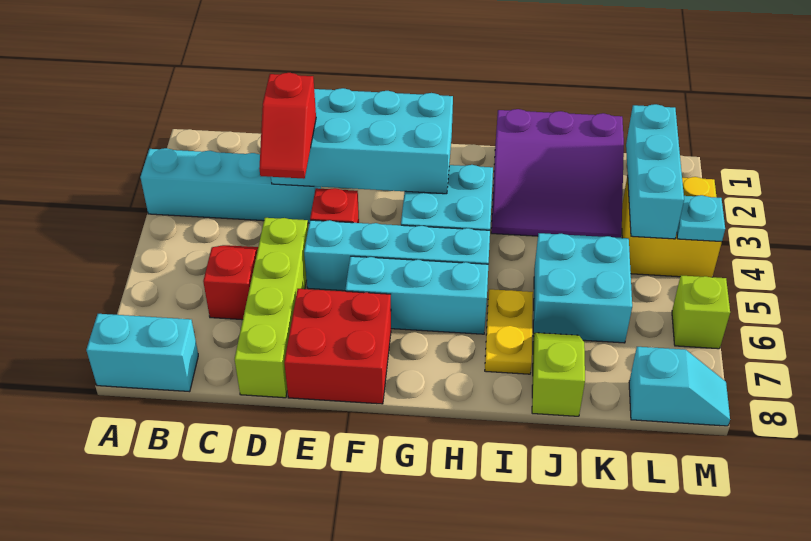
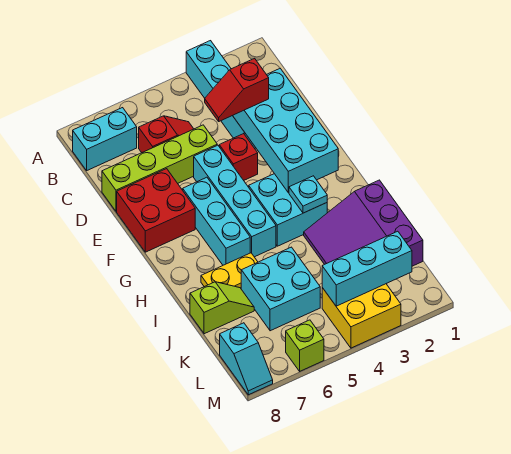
cyan 1x2 brick [86,314,198,392] -> cyan 1x2 brick turned to [73,108,137,170]
cyan 1x1 plate [677,195,725,242] -> cyan 1x1 plate moved to [289,176,327,213]

